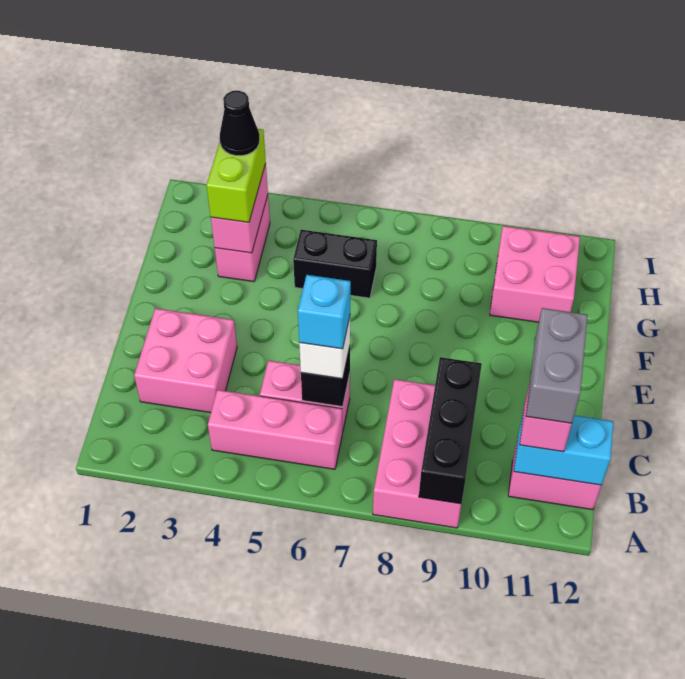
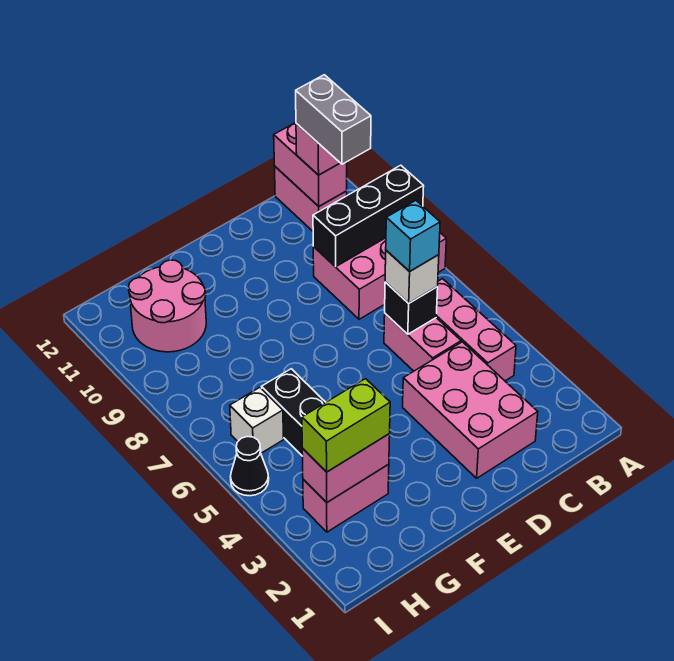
cyan 1x2 brick [514,411,613,485] -> pink 1x2 brick [274,123,347,206]
grey 1x2 brick [526,308,587,423] -> grey 1x2 brick turned to [296,75,371,164]
pink 2x2 brick [134,308,237,413] -> pink 2x3 brick [403,342,538,478]
pink 2x2 brick [490,226,580,322] -> pink 2x2 round brick [129,260,206,352]
black 1x1 cone [220,91,260,156] -> black 1x1 cone moved to [231,437,269,496]
none -> white 1x1 brick [230,387,284,453]

